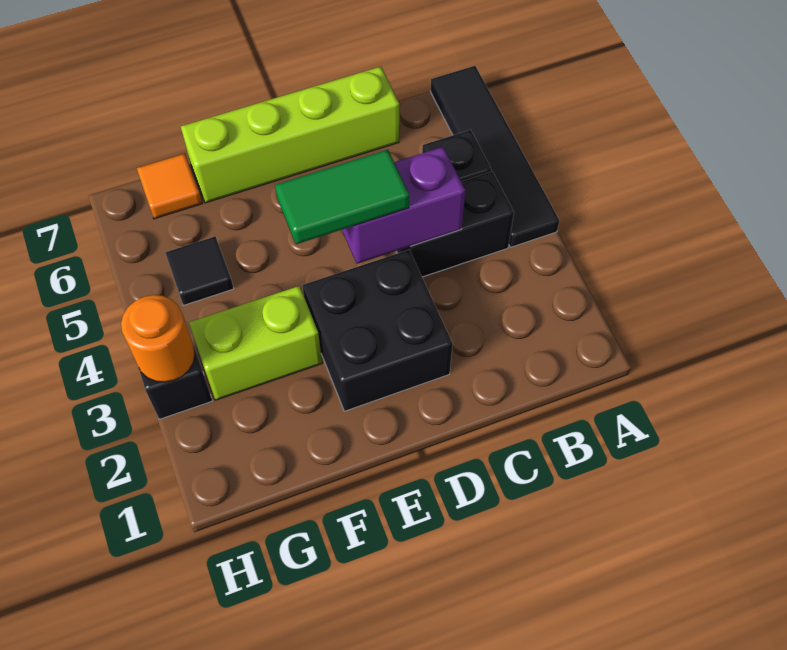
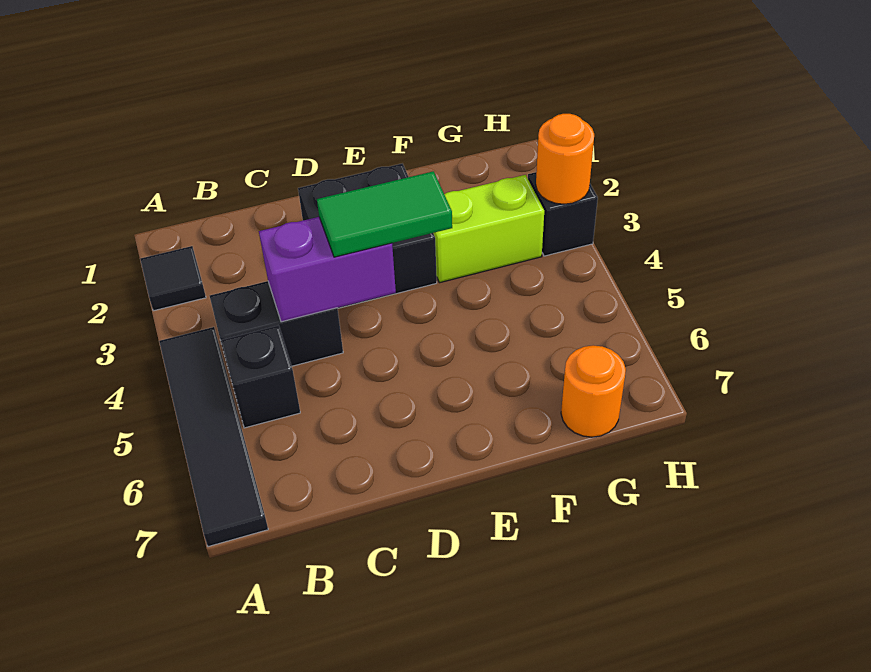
lime 1x4 brick [181,67,399,203] -> none
black 1x1 tile [165,237,234,305] -> black 1x1 tile moved to [140,246,206,311]
orange 1x1 tile [137,154,202,219] -> orange 1x1 round brick [561,345,626,437]

